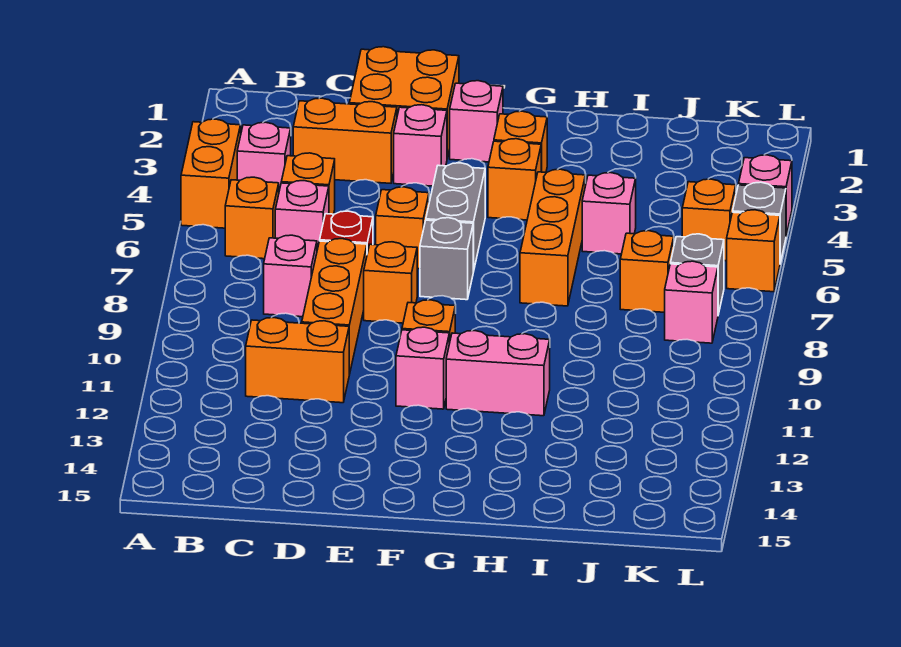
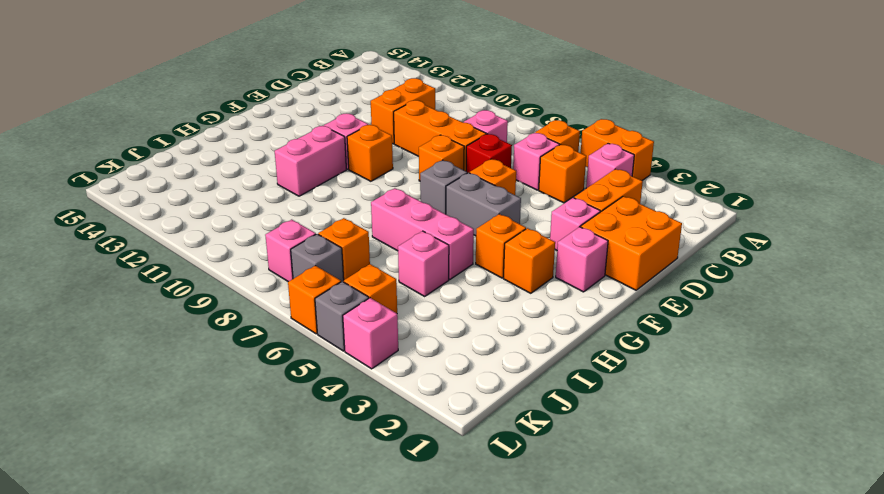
orange 1x3 brick [520,169,585,306] -> pink 1x3 brick [371,188,474,280]

